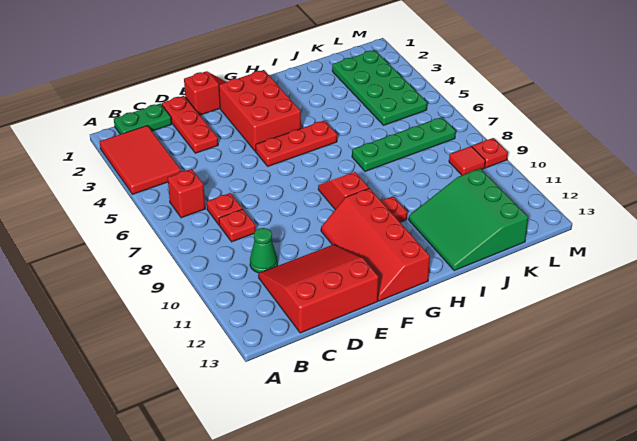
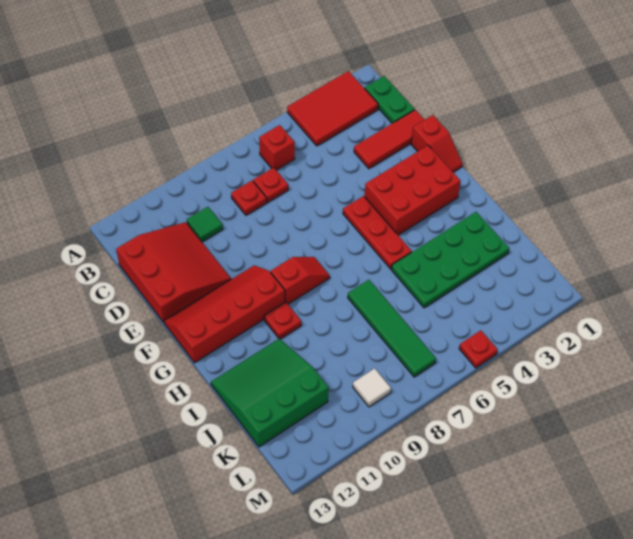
green 1x1 cone [250,228,278,273] -> green 1x1 tile [187,207,223,242]
red 1x3 plate [162,96,218,153] -> red 1x3 tile [354,110,425,169]
green 1x4 plate [352,117,456,171] -> green 1x4 tile [348,280,436,377]
green 2x4 plate [332,50,427,125] -> green 2x4 plate moved to [391,212,509,308]
red 1x1 tile [449,146,485,175] -> white 1x1 tile [353,368,391,407]
red 1x1 plate [472,138,508,168] -> red 1x1 plate moved to [459,330,498,368]

